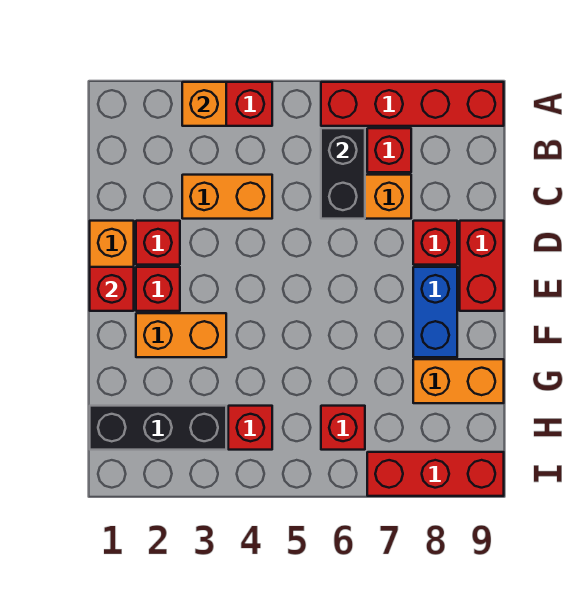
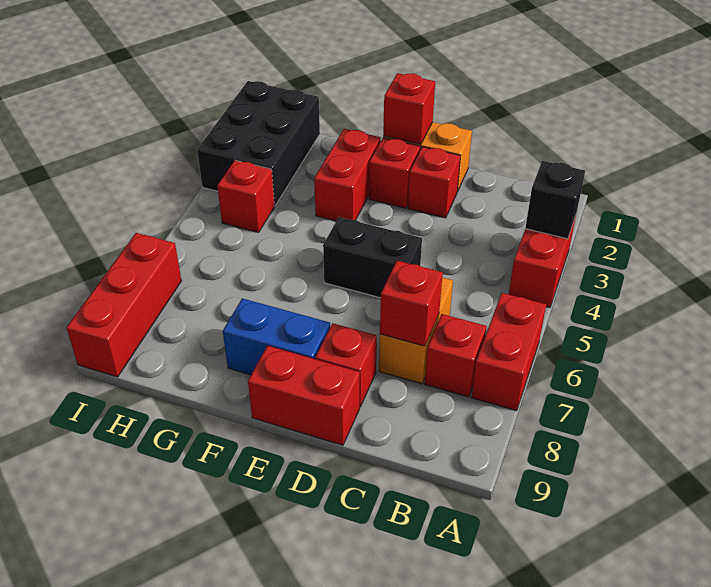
orange 1x1 brick [182,82,226,126] -> black 1x1 brick [525,161,585,239]
red 1x4 brick [321,82,504,126] -> red 1x2 brick [471,293,546,411]
black 1x2 brick [321,128,365,219] -> black 1x2 brick moved to [323,217,422,298]
orange 1x2 brick [182,175,272,219] -> none
orange 1x2 brick [136,313,226,357] -> red 1x2 brick [314,129,381,221]
orange 1x2 brick [413,359,504,403] -> none
black 1x3 brick [90,406,226,450] -> black 2x3 brick [197,81,320,206]
red 1x1 brick [321,406,365,450] -> red 1x1 brick moved to [380,261,443,346]

